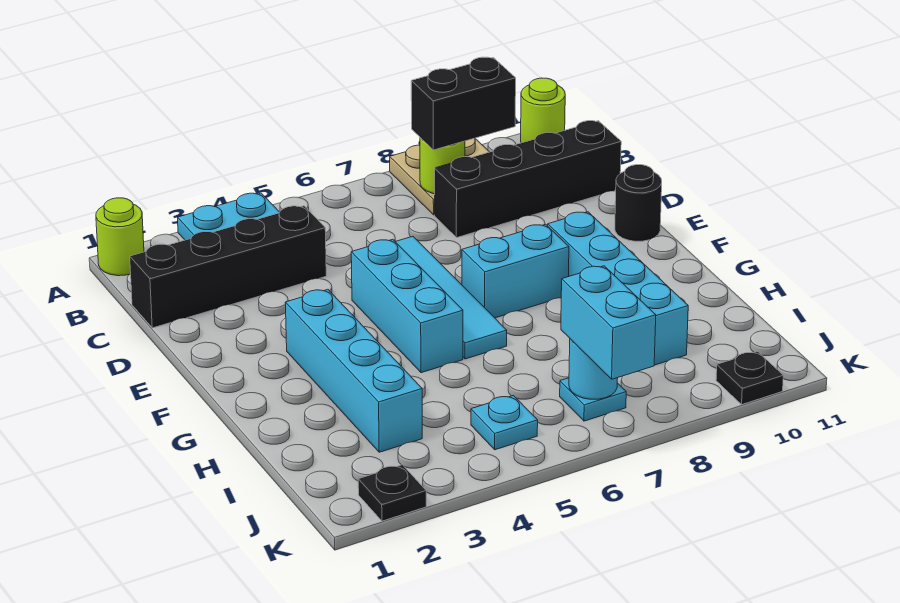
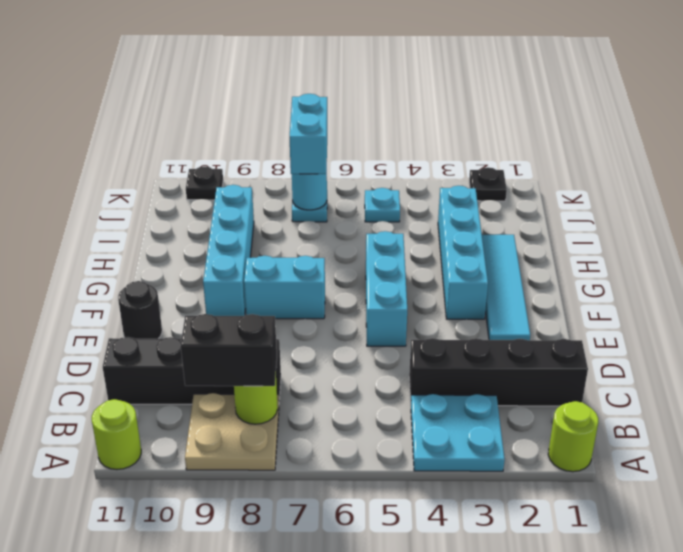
cyan 1x4 tile [395,236,507,359] -> cyan 1x4 tile moved to [482,235,530,340]

